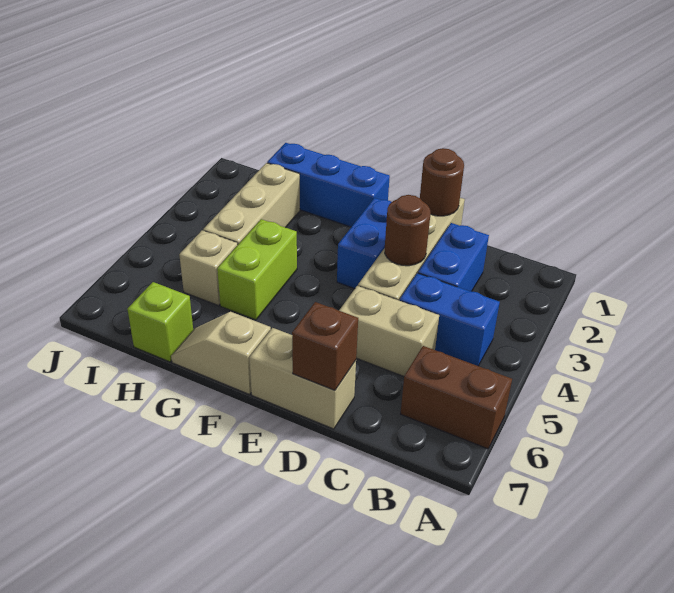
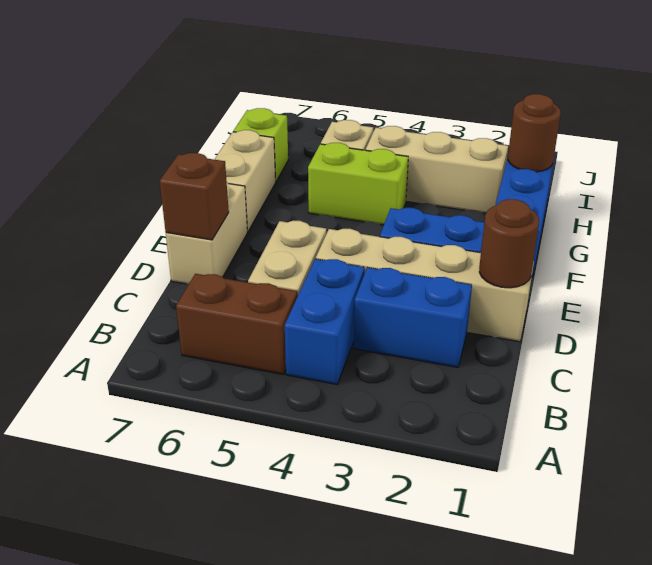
brown 1x2 brick [400,346,512,449] -> brown 1x2 brick turned to [176,274,298,374]
brown 1x1 round brick [385,195,431,266] -> brown 1x1 round brick moved to [508,94,561,172]
tan 1x2 slope [171,312,271,394] -> tan 1x2 brick [214,130,276,232]

